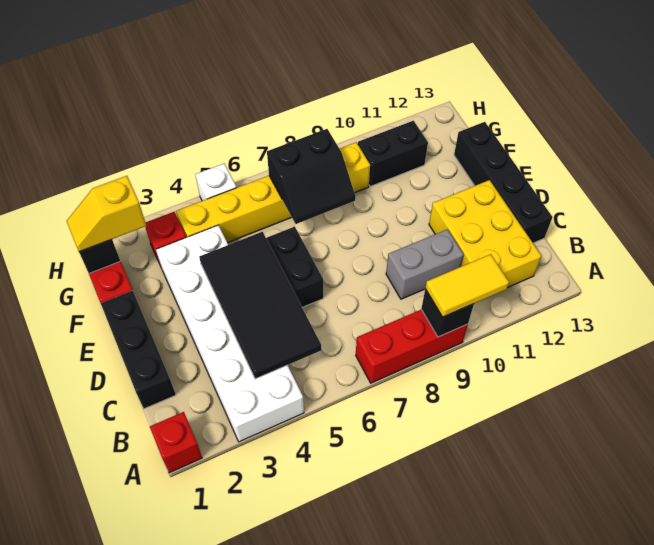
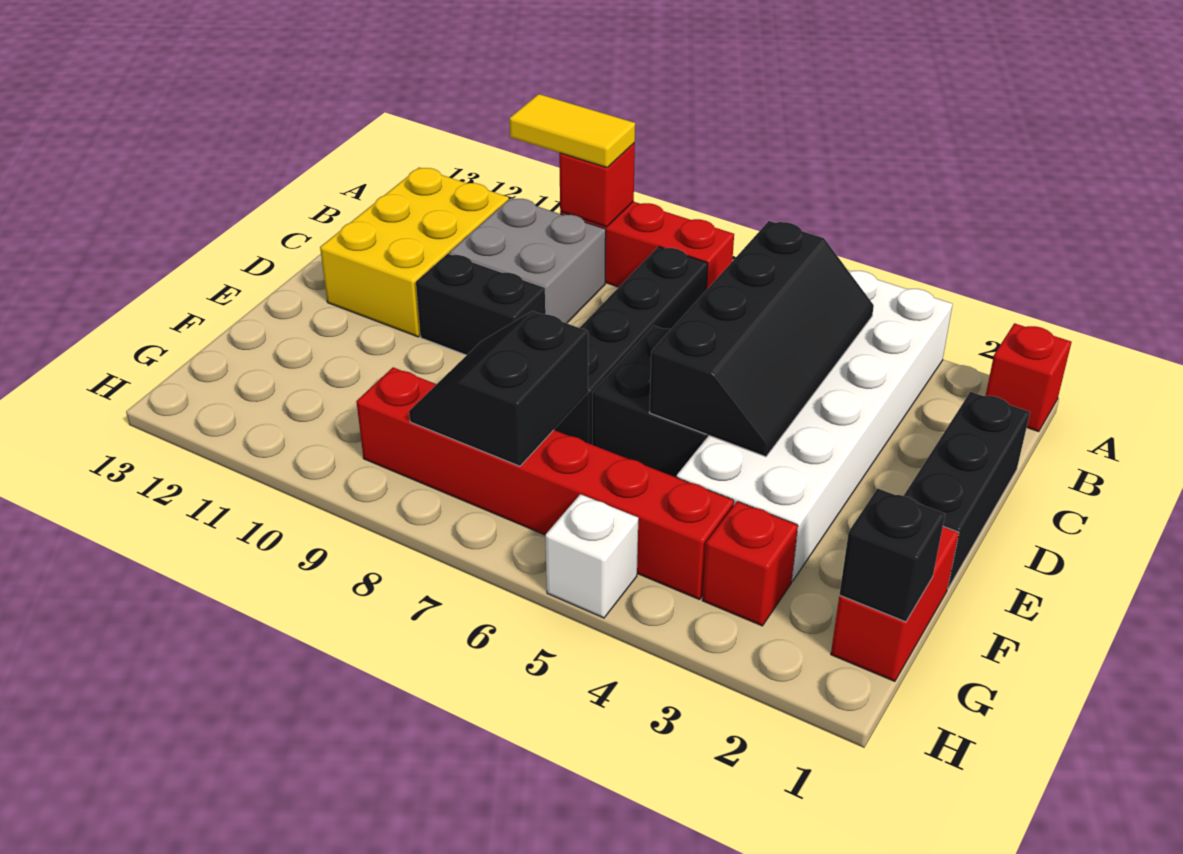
black 1x1 brick [421,289,474,337] -> red 1x1 brick [559,143,635,227]
black 2x4 tile [199,232,321,379] -> black 2x4 slope [649,221,874,457]
grey 1x2 brick [386,229,464,299] -> grey 2x2 brick [450,198,606,323]
black 1x4 brick [454,122,552,243] -> black 1x4 brick moved to [554,246,708,445]
black 2x2 slope [267,129,356,224] -> black 2x2 slope turned to [409,311,588,466]
yellow 1x2 slope [67,176,146,252] -> none
yellow 1x6 brick [176,142,370,243] -> red 1x6 brick [356,367,734,599]
black 1x2 brick [358,121,428,186] -> black 1x2 brick moved to [416,254,546,355]

